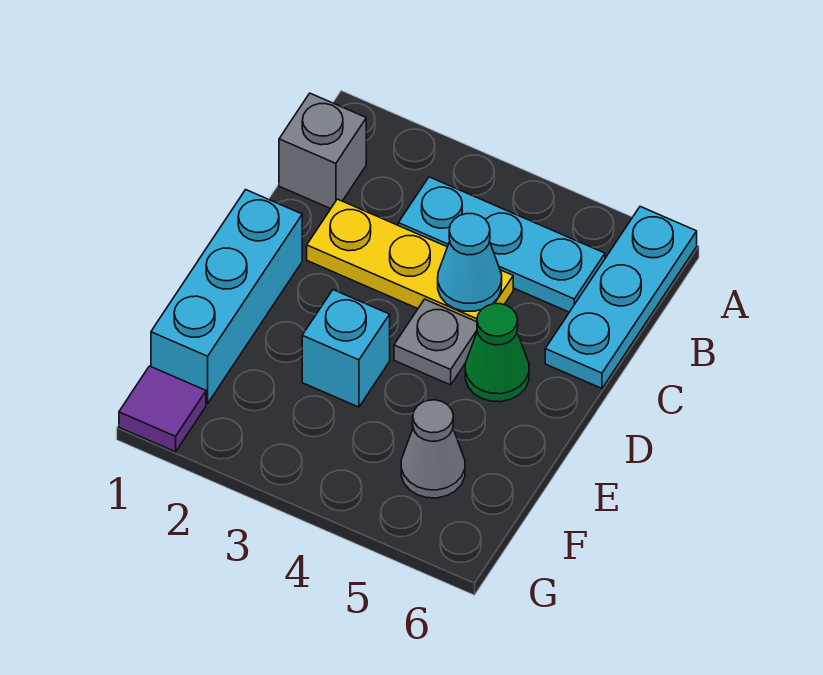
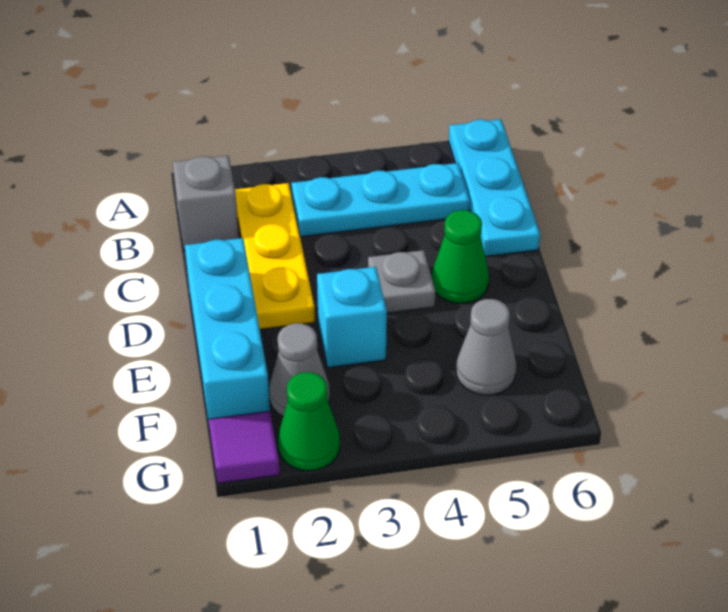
yellow 1x3 plate [307,199,513,322] -> yellow 1x3 plate turned to [235,183,315,329]
cyan 1x1 cone [438,214,502,311] -> none
none -> grey 1x1 cone [269,323,330,416]
none -> green 1x1 cone [278,372,340,471]

